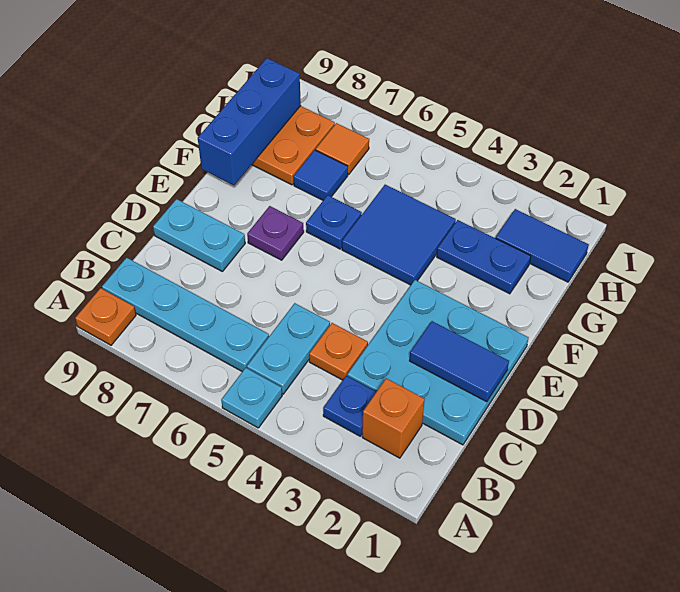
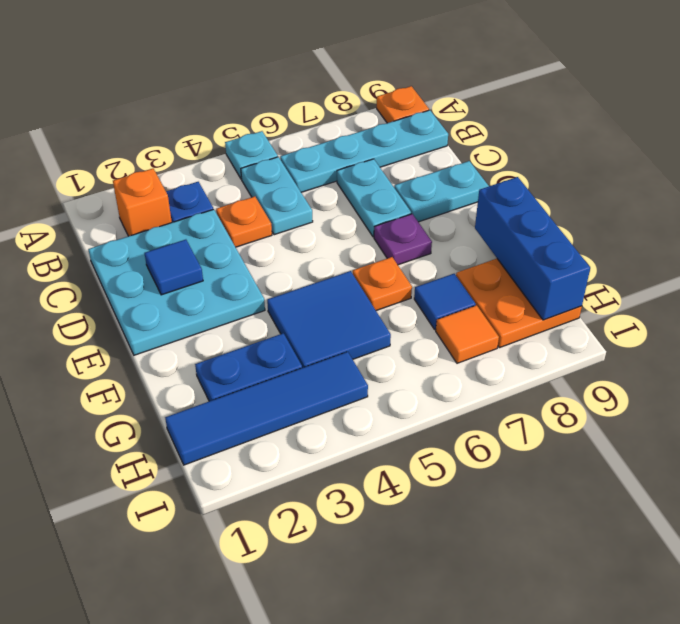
none -> cyan 1x2 plate [337,159,411,237]
blue 1x2 tile [410,321,509,402] -> blue 1x1 tile [145,240,203,295]
blue 1x1 plate [306,195,362,249] -> orange 1x1 plate [353,257,412,311]
blue 1x2 tile [496,209,589,282] -> blue 1x4 tile [165,352,368,465]

